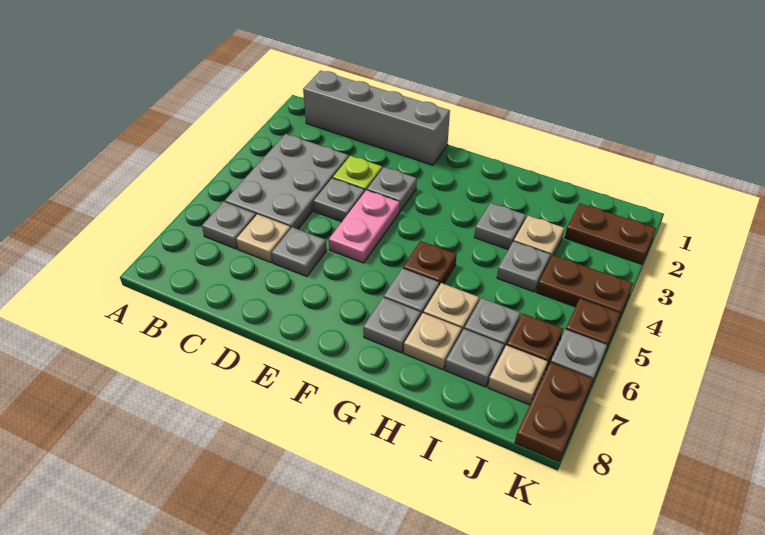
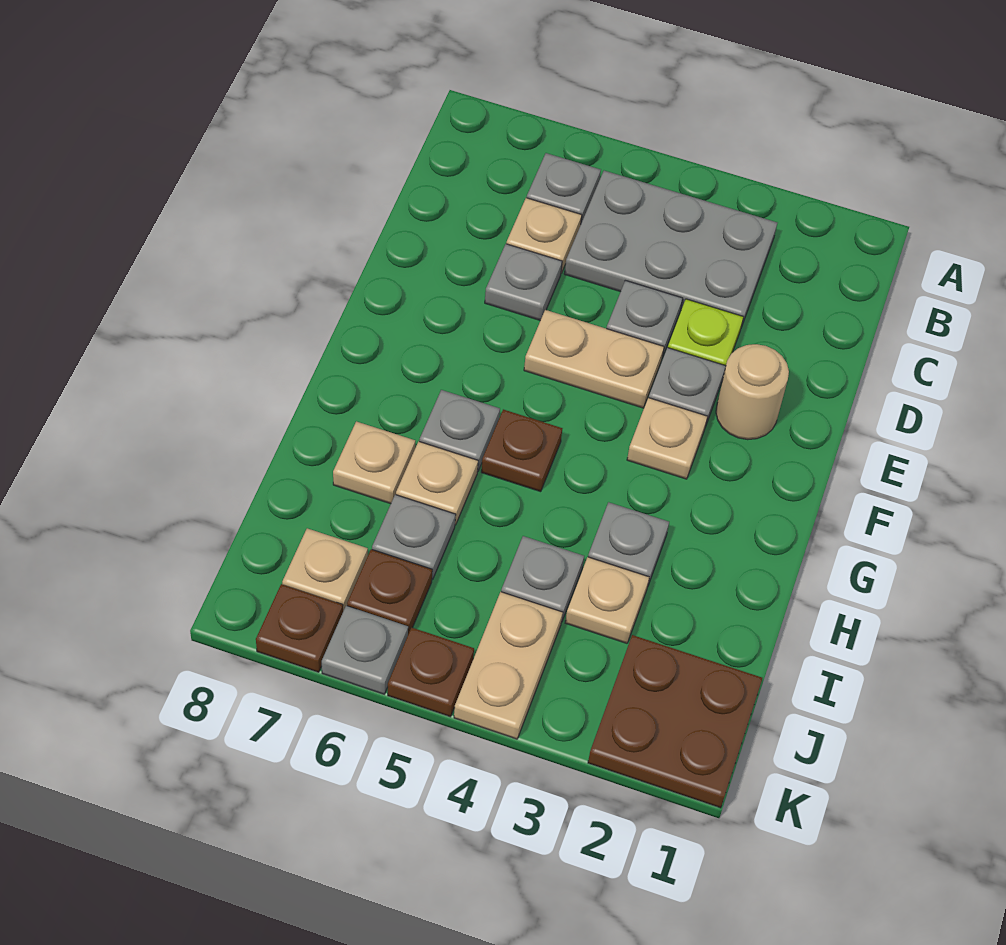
grey 1x4 brick [303,71,450,165] -> none
none -> tan 1x1 round brick [716,344,789,440]
pink 1x2 plate [329,190,400,263] -> tan 1x2 plate [524,310,664,408]
none -> tan 1x1 plate [627,398,708,479]
grey 1x1 plate [363,297,421,353] -> none
grey 1x1 plate [445,329,504,387] -> none
brown 1x2 plate [565,203,656,264] -> brown 2x2 plate [588,635,762,808]
brown 1x2 plate [537,255,633,318] -> tan 1x2 plate [454,592,563,739]
brown 1x2 plate [515,362,593,462] -> brown 1x1 plate [256,584,343,672]

